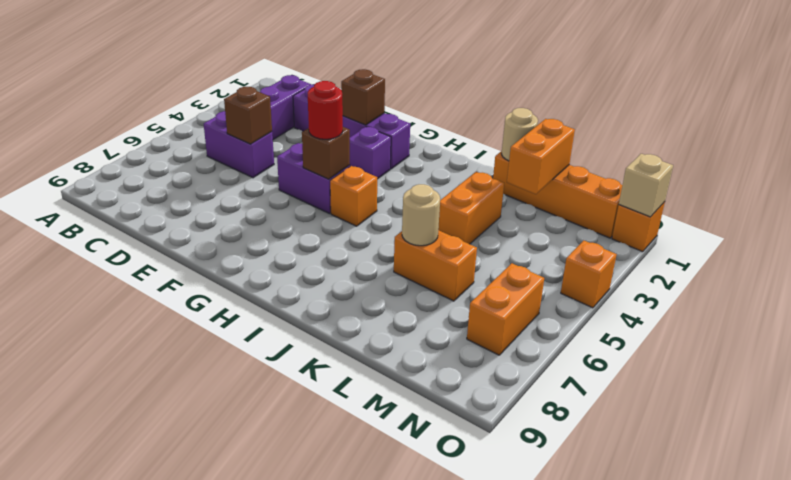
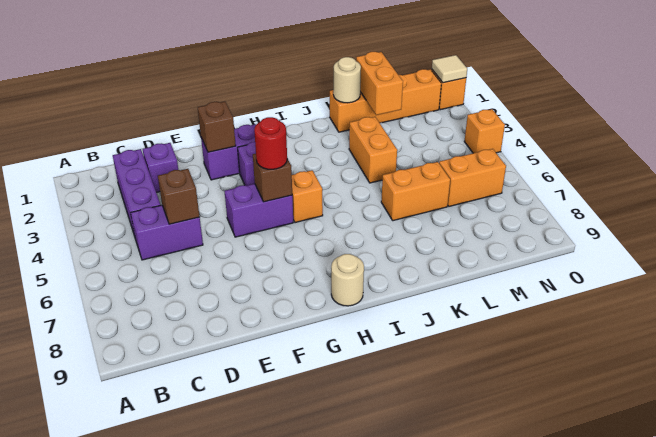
tan 1x1 round brick [402,184,440,246] -> tan 1x1 round brick moved to [331,254,364,306]
orange 1x2 brick [467,263,544,355] -> orange 1x2 brick turned to [439,149,506,206]
tan 1x1 brick [619,154,673,217] -> tan 1x1 tile [432,55,467,83]

